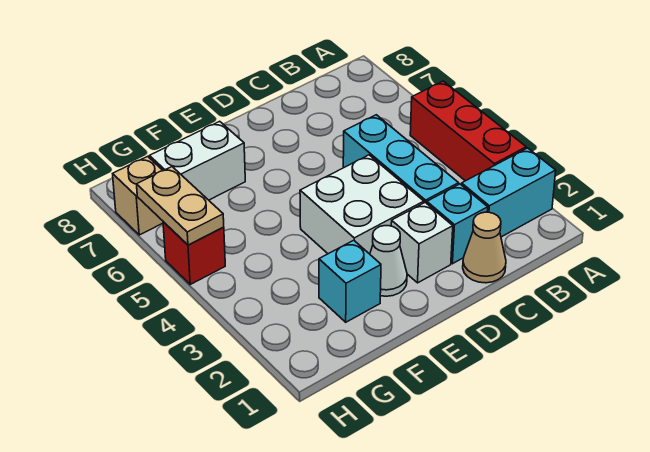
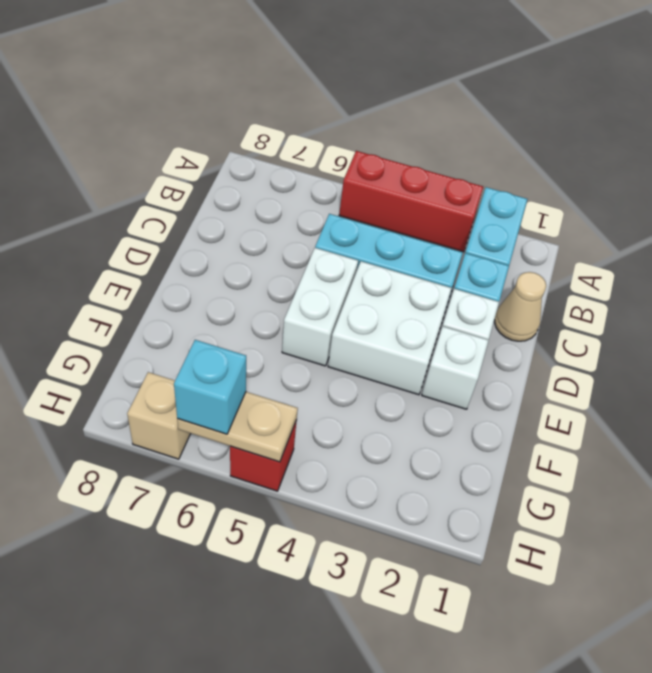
white 1x1 cone [370,226,407,296] -> white 1x1 brick [422,326,489,409]
cyan 1x1 brick [319,240,381,322] -> cyan 1x1 brick moved to [174,340,246,434]
white 1x2 brick [150,121,245,200] -> white 1x2 brick moved to [282,248,358,366]

